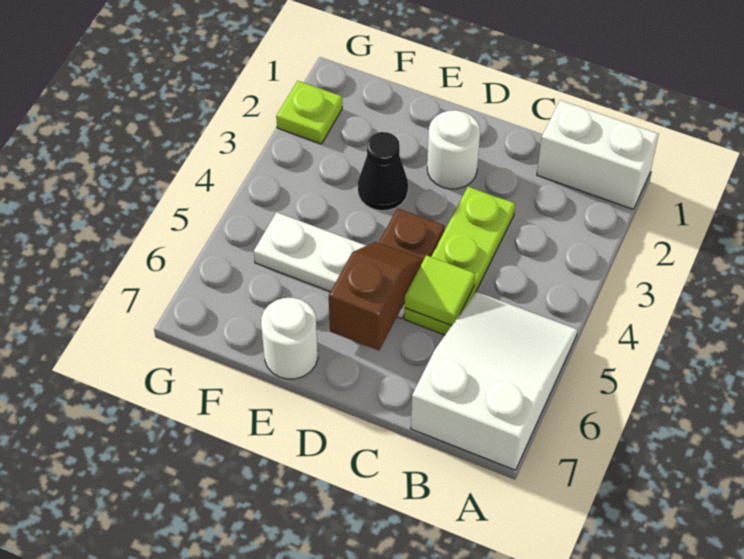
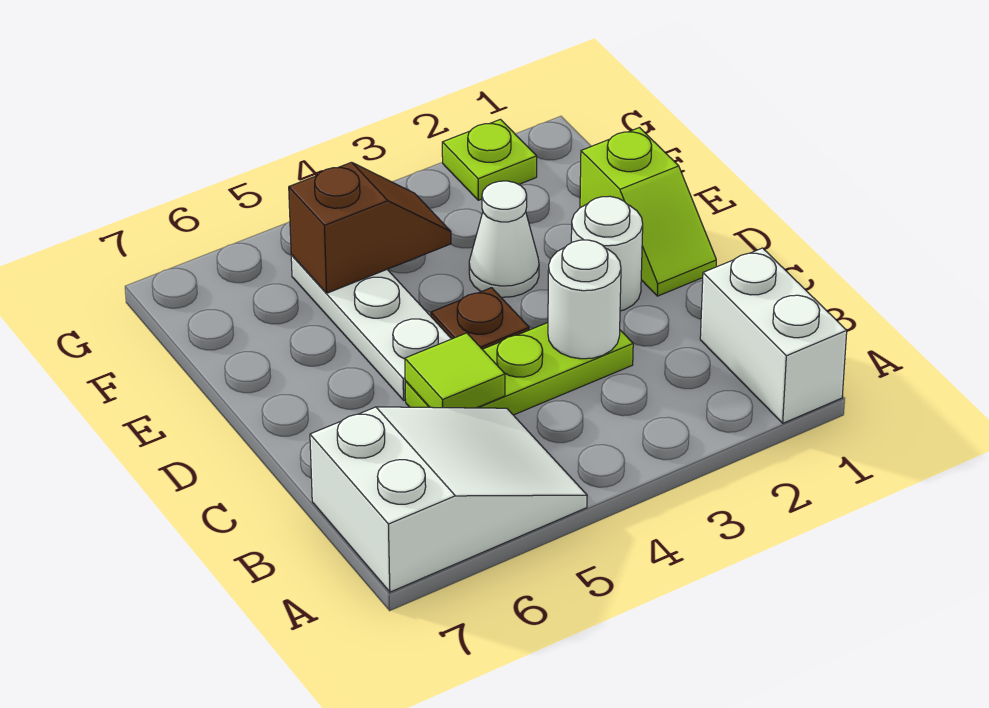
none -> lime 1x2 slope [580,128,716,296]
brown 1x2 slope [329,242,423,350] -> brown 1x2 slope moved to [289,162,451,293]
black 1x1 cone [358,132,408,211] -> white 1x1 cone [469,181,539,297]
white 1x1 round brick [261,298,318,379] -> white 1x1 round brick moved to [548,240,621,359]

